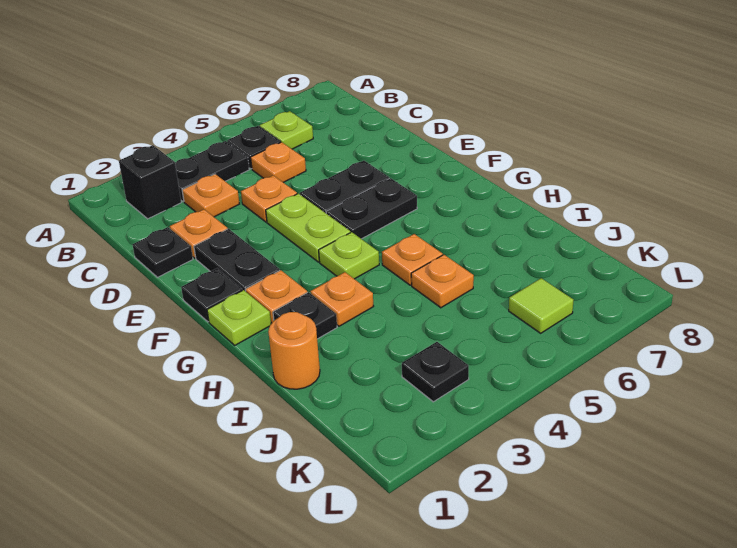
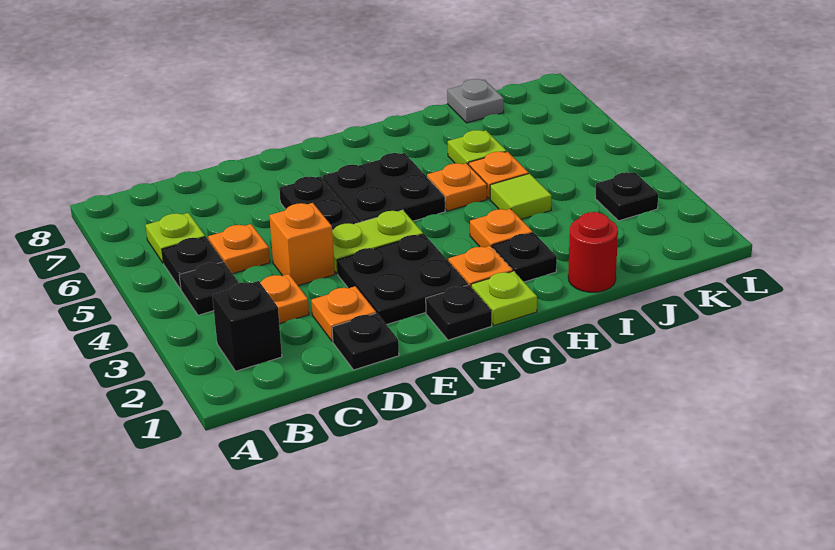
black 1x2 plate [175,141,249,202] -> black 1x1 plate [179,262,239,315]
orange 1x1 plate [241,175,297,222] -> orange 1x1 brick [269,203,335,286]
black 1x2 plate [194,229,280,291] -> black 2x2 plate [337,234,468,325]
black 1x2 plate [326,178,417,239] -> black 2x2 plate [322,153,445,223]
lime 1x1 plate [319,232,379,279] -> lime 1x1 plate moved to [448,130,506,165]
orange 1x1 round brick [268,312,320,389] -> red 1x1 round brick [568,212,618,292]
none -> grey 1x1 plate [447,79,504,123]
lime 1x1 tile [509,278,574,333] -> lime 1x1 tile moved to [490,174,552,219]

